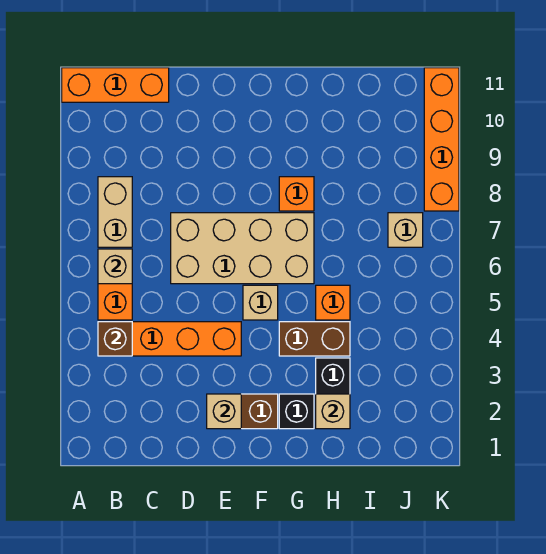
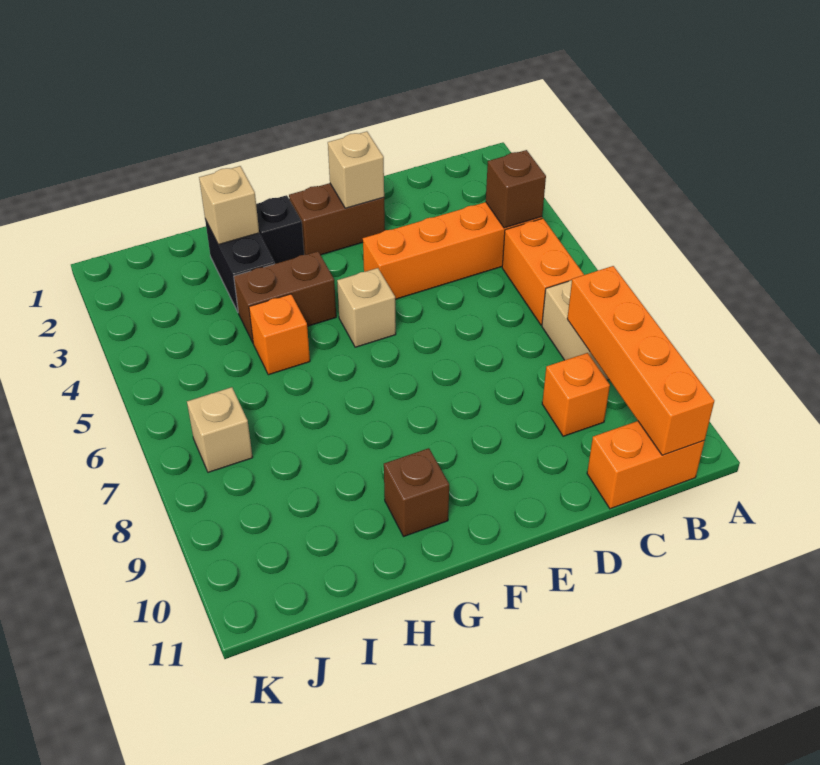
orange 1x3 brick [62,68,169,102] -> orange 1x2 brick [587,421,704,509]
tan 1x1 brick [98,249,132,284] -> none
tan 2x4 brick [171,213,314,284] -> none
orange 1x1 brick [279,177,314,211] -> orange 1x1 brick moved to [542,353,610,436]
none -> brown 1x1 brick [384,448,449,537]
orange 1x4 brick [424,68,459,211] -> orange 1x4 brick moved to [567,266,714,455]

